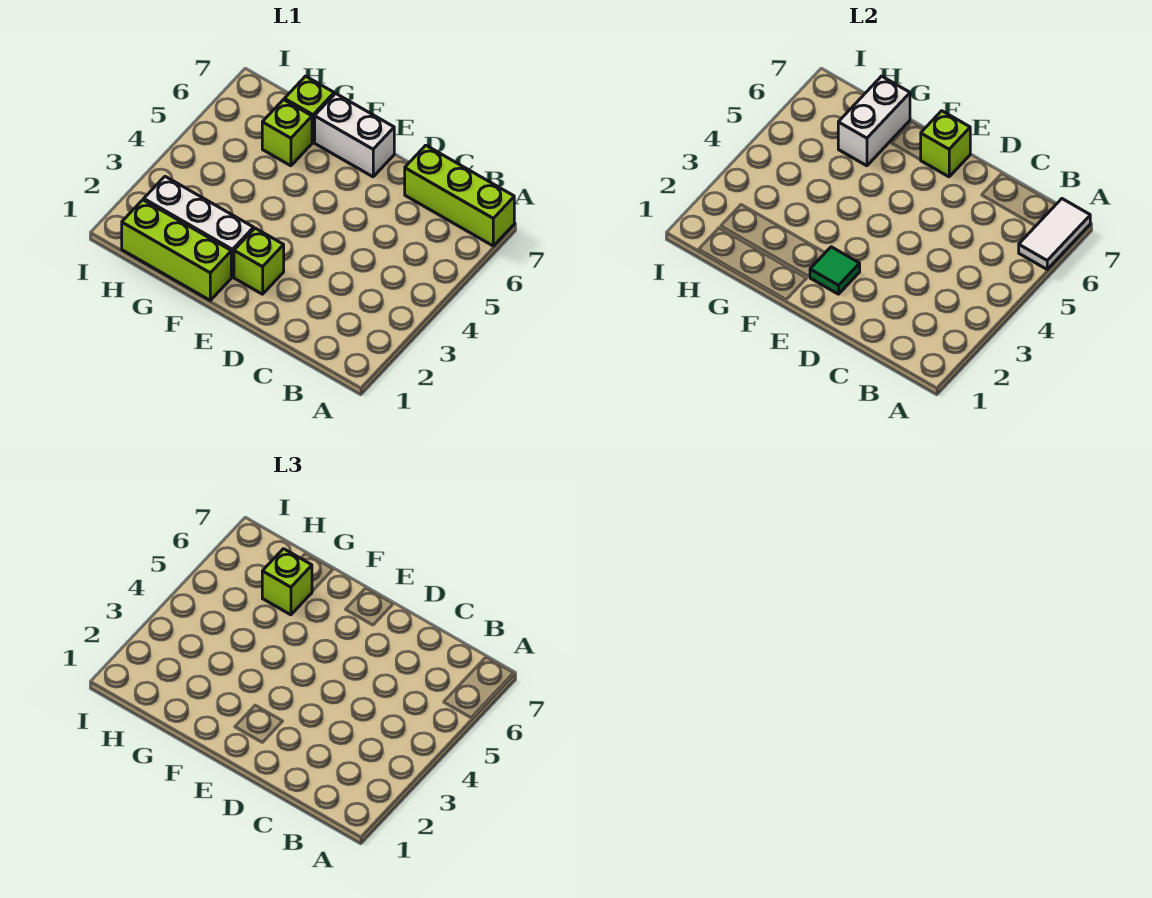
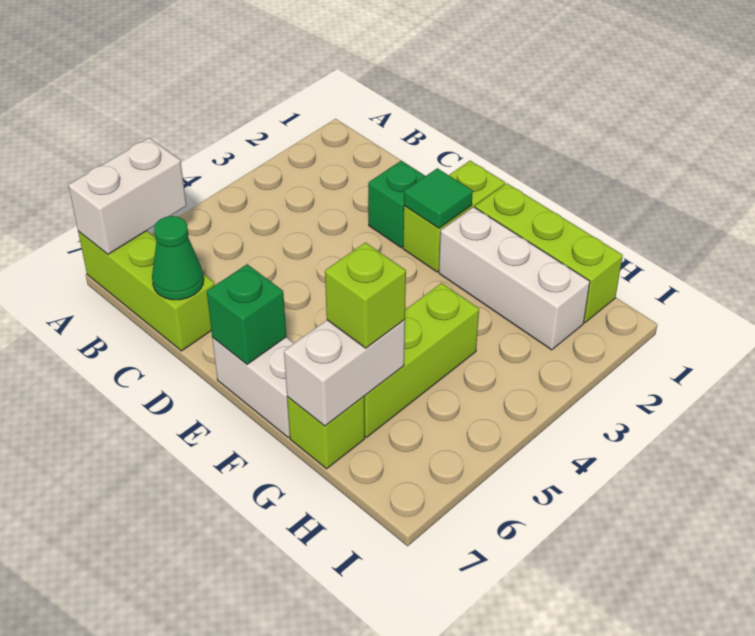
white 1x2 tile [1019,199,1090,269] -> white 1x2 brick [69,138,186,254]
none -> green 1x1 cone [152,216,204,300]
none -> green 1x1 brick [368,161,425,248]
lime 1x1 brick [234,228,284,294] -> lime 1x2 brick [403,161,505,272]
lime 1x1 brick [921,111,970,177] -> green 1x1 brick [207,264,286,364]
lime 1x1 brick [262,100,312,166] -> lime 1x3 brick [364,283,479,437]

